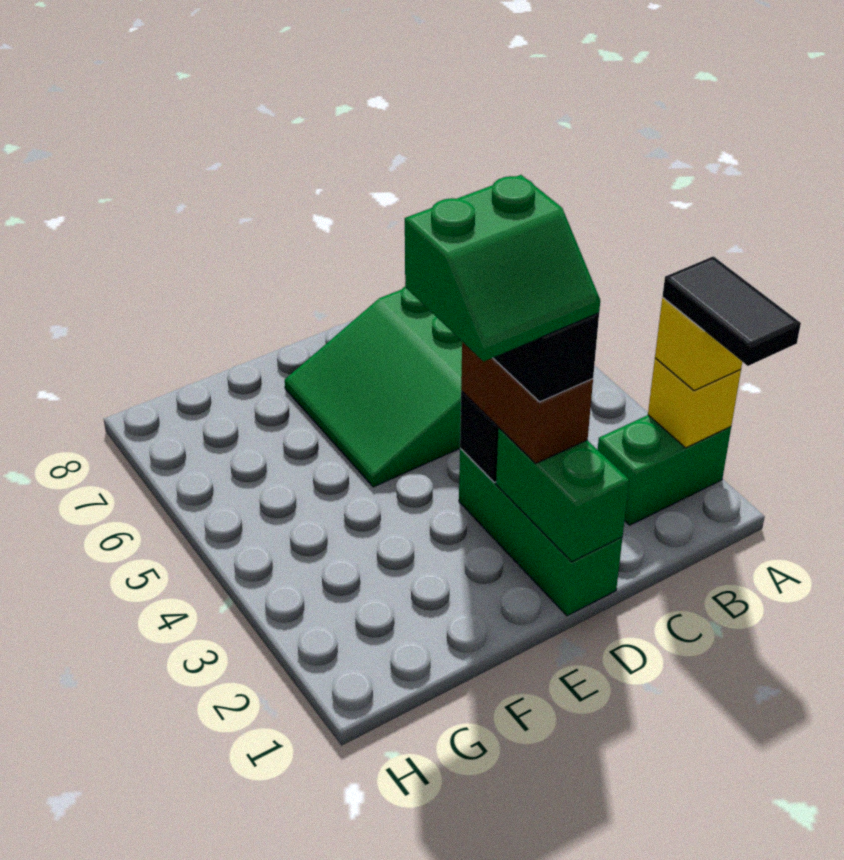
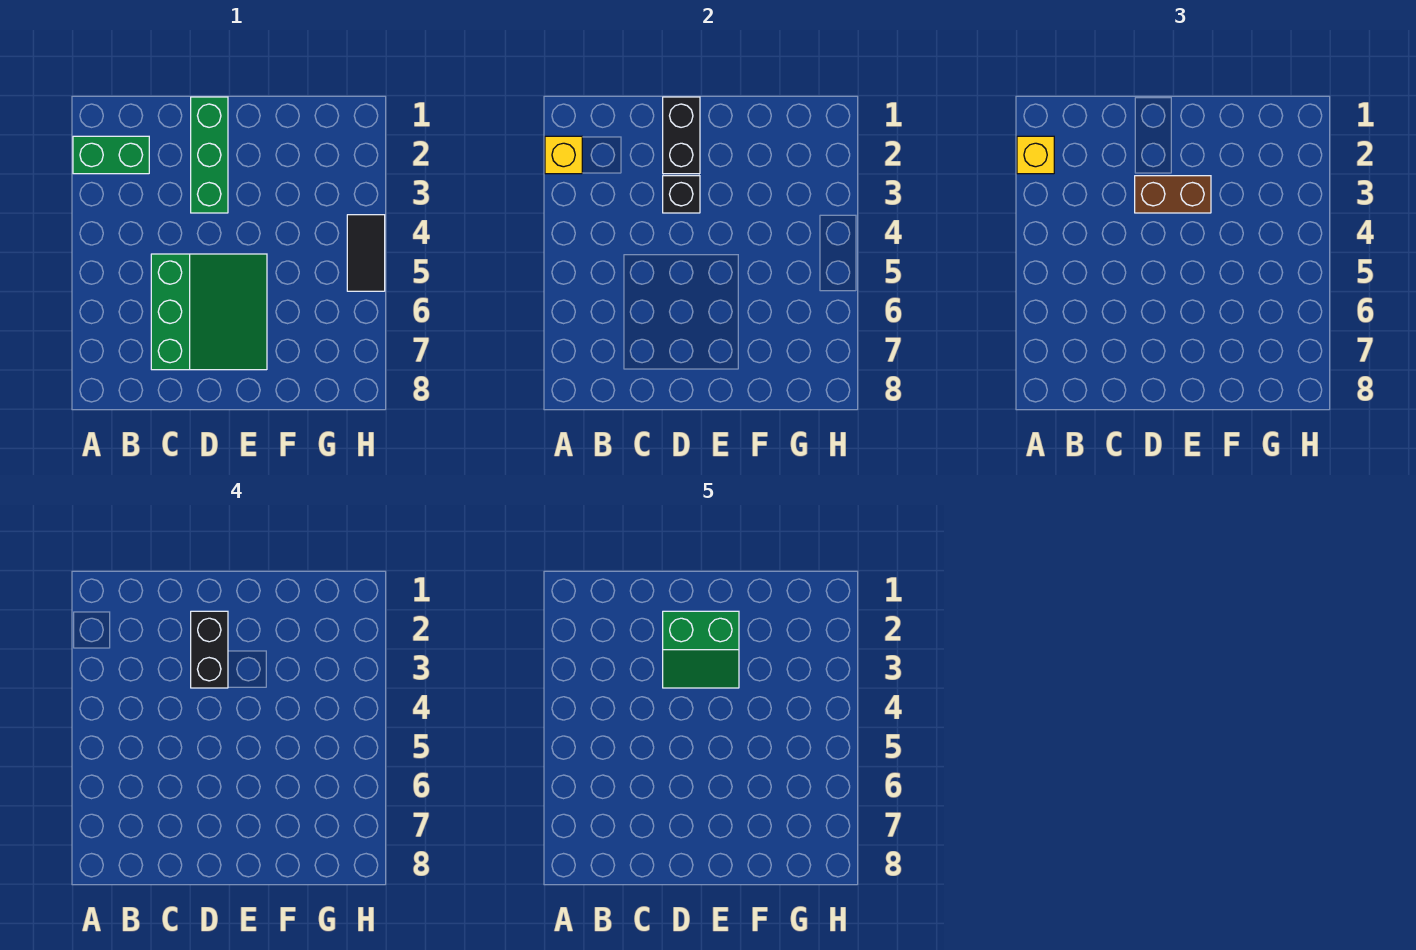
black 1x2 tile [662,256,801,366] -> black 1x2 tile moved to [347,215,385,291]
green 1x2 brick [496,428,629,562] -> black 1x2 brick [663,97,700,174]
brown 1x2 brick [461,342,593,463] -> brown 1x2 brick turned to [1135,176,1211,213]
green 2x2 slope [405,175,600,361] -> green 2x2 slope turned to [663,611,739,688]

